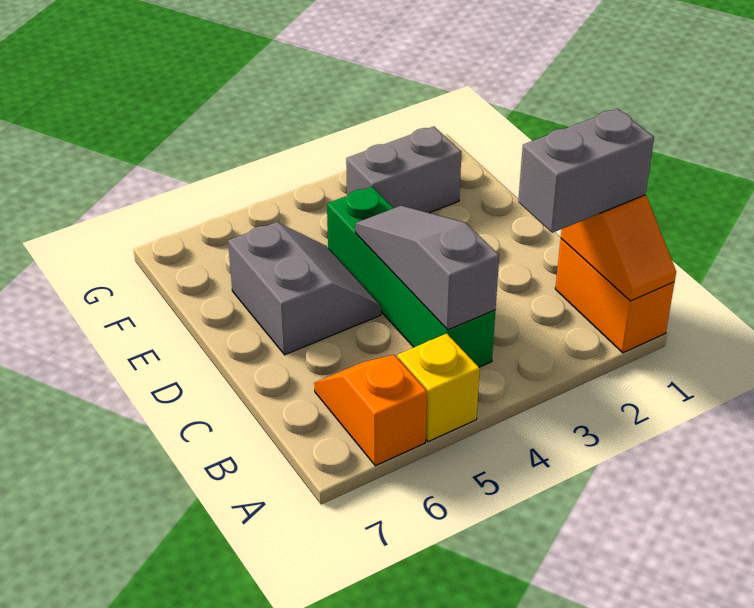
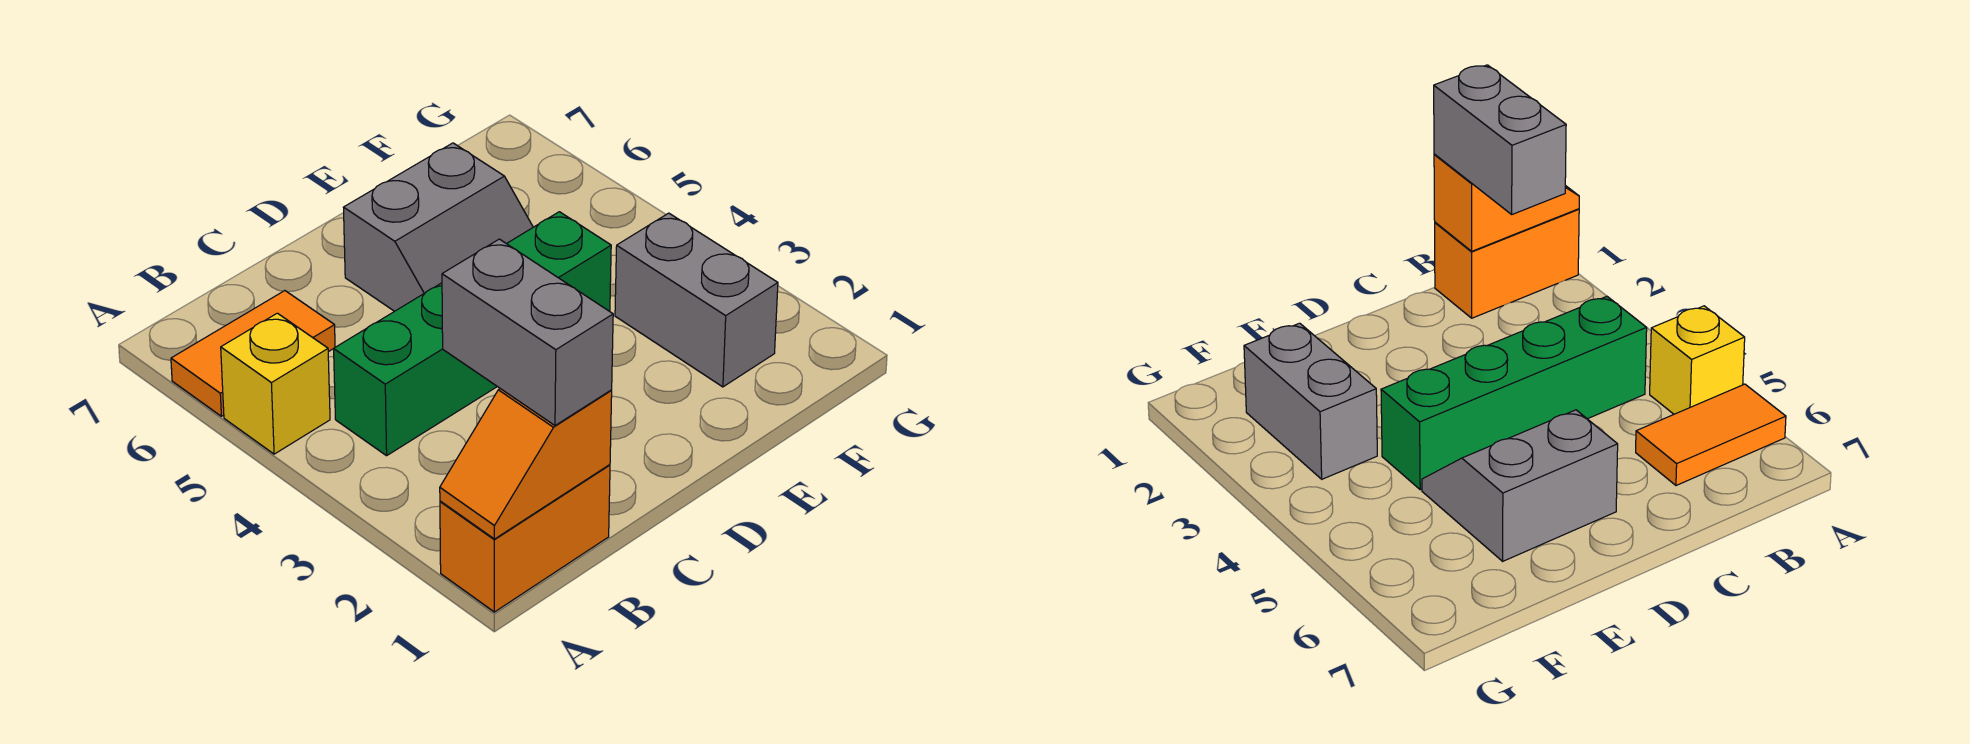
orange 1x2 slope [314,355,427,466] -> orange 1x2 tile [171,291,335,416]
grey 1x3 slope [355,206,499,330] -> none

